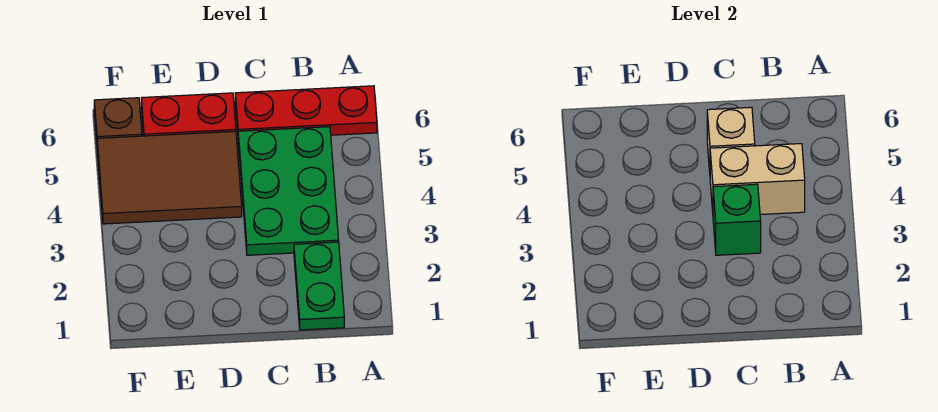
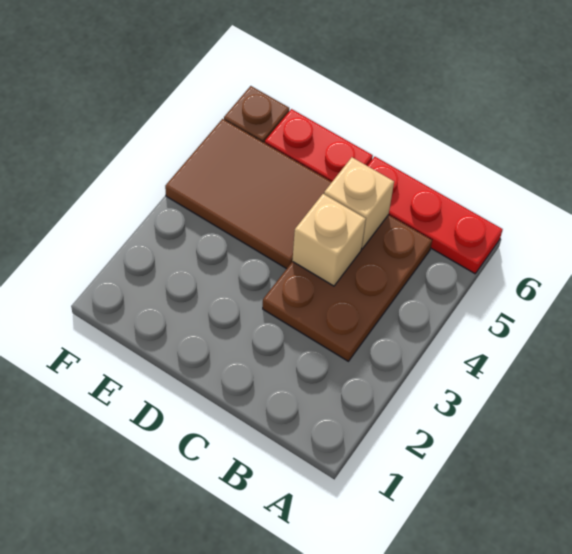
green 1x2 plate [294,242,344,330] -> none
green 2x3 plate [238,127,339,255] -> brown 2x3 plate [263,215,432,361]
tan 1x2 brick [710,144,805,215] -> tan 1x1 brick [292,194,366,286]
green 1x1 brick [713,184,761,255] -> none

